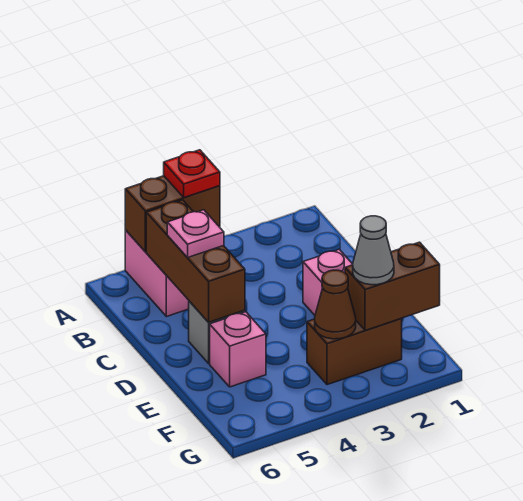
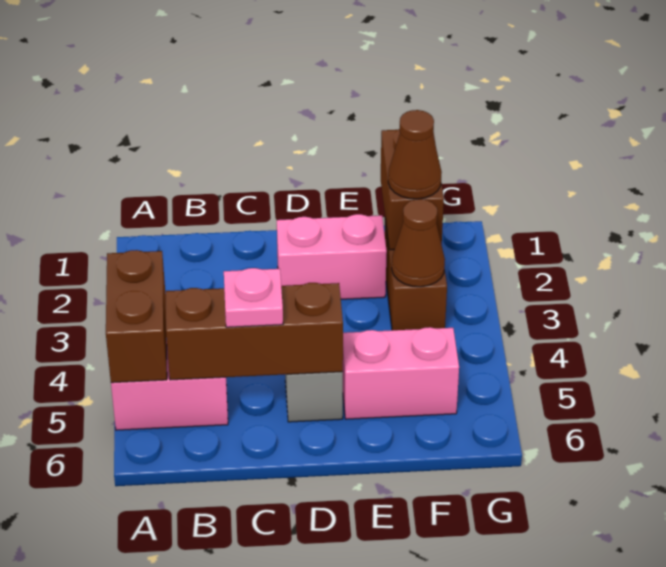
red 1x1 plate [164,150,220,197] -> none
pink 1x1 brick [210,312,266,387] -> pink 1x2 brick [343,327,459,419]
grey 1x1 cone [353,216,394,285] -> brown 1x1 cone [388,110,442,199]

